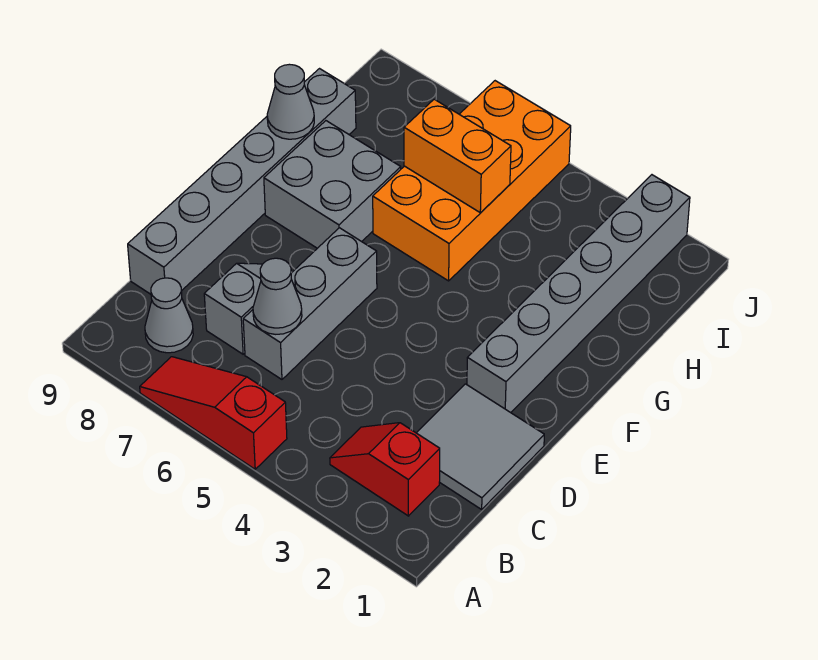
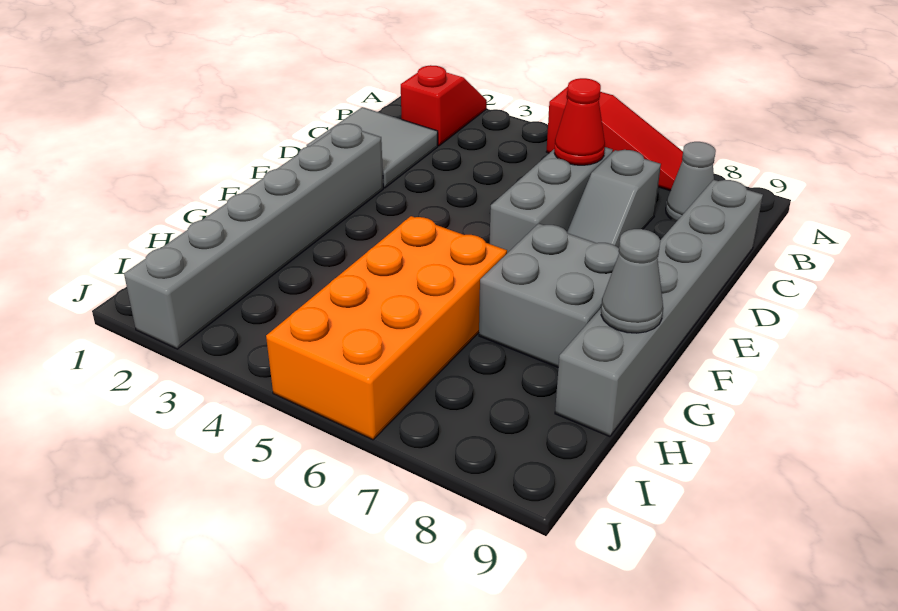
red 1x2 slope [330,423,440,516] -> red 1x2 slope turned to [401,65,487,146]
grey 1x1 cone [253,258,302,334] -> red 1x1 cone [554,78,605,165]
orange 1x2 brick [404,99,511,213] -> none

